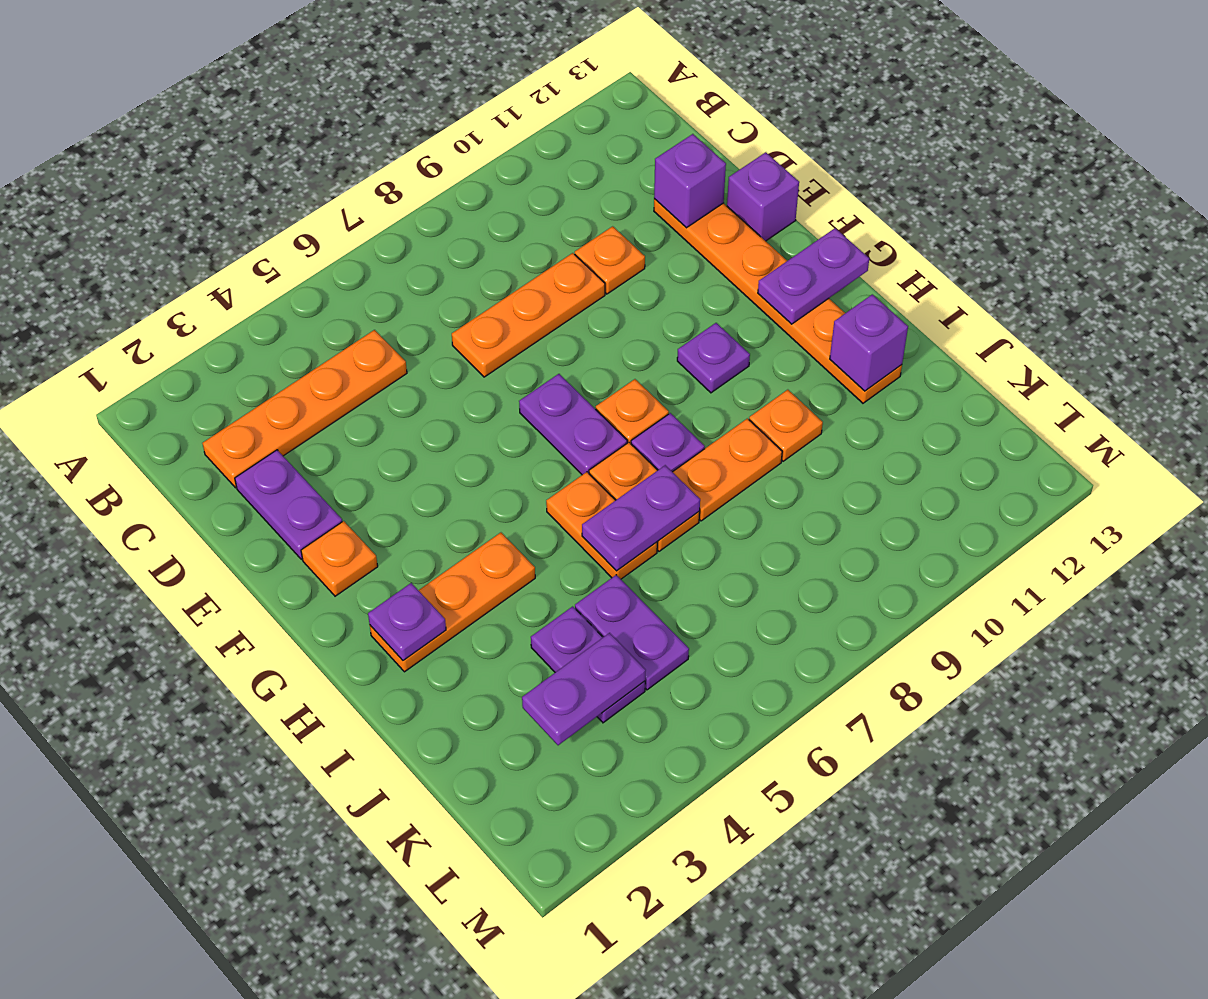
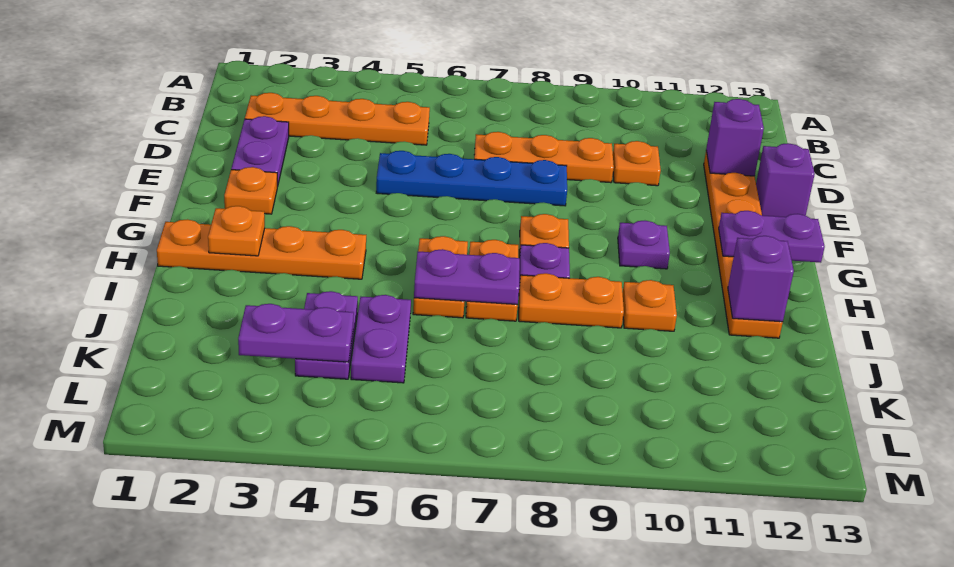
none -> blue 1x4 plate [376,151,567,206]
purple 1x2 plate [519,374,627,475] -> none
orange 1x3 plate [370,533,535,672] -> orange 1x4 plate [157,219,366,279]
purple 1x1 plate [368,583,446,660] -> orange 1x1 plate [208,206,265,256]

